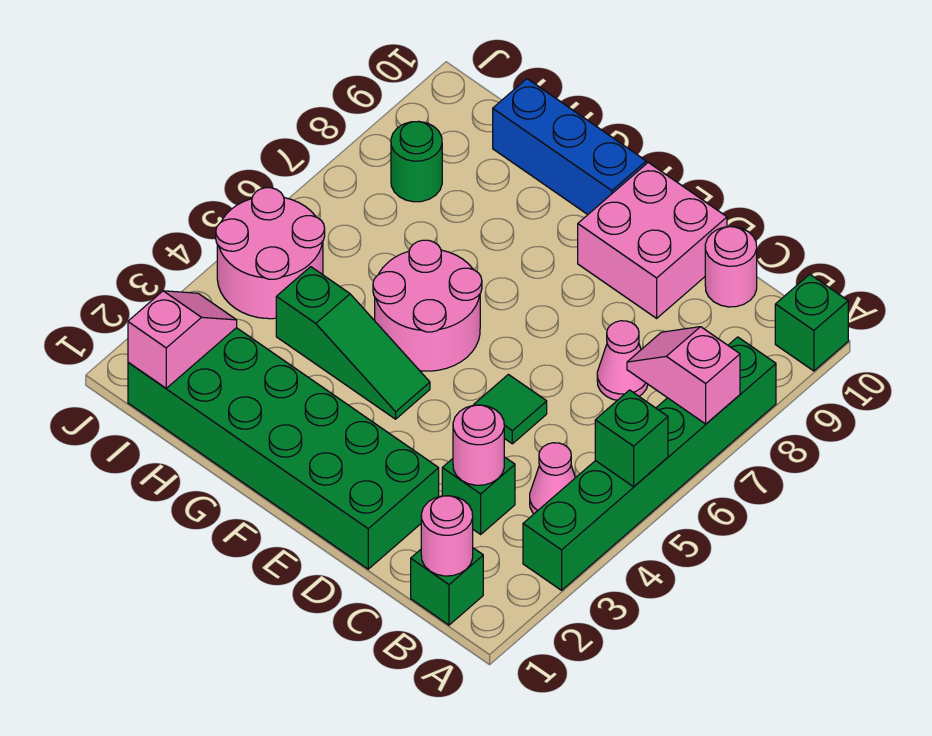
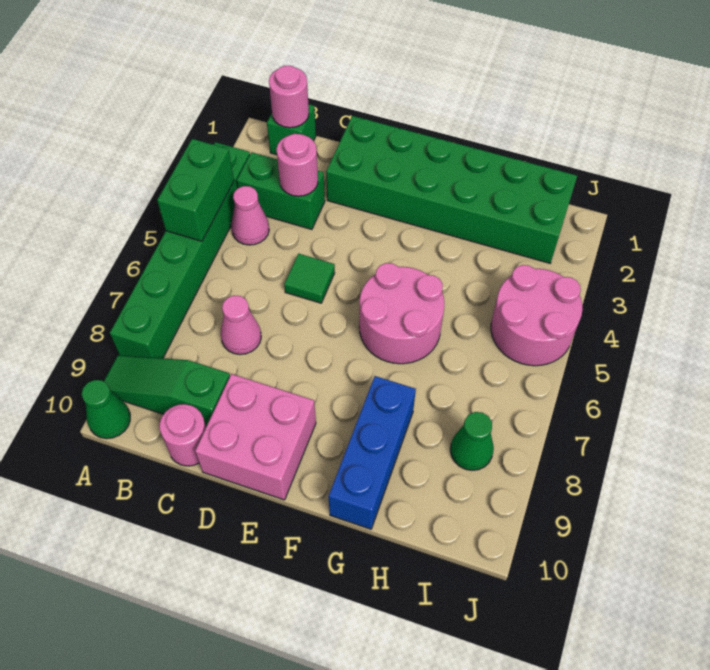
green 1x1 brick [595,390,668,487] -> green 1x2 brick [157,139,234,241]
pink 1x2 slope [627,327,740,424] -> none
green 1x1 brick [775,274,848,371] -> green 1x1 cone [82,380,130,439]
green 1x1 brick [442,457,515,534] -> green 1x2 brick [237,152,325,230]
green 1x3 slope [276,267,430,419] -> green 1x3 slope moved to [104,355,230,427]
blue 1x3 brick [493,79,646,214] -> blue 1x3 brick turned to [329,376,416,529]
pink 1x2 slope [128,291,237,388] -> none
green 1x1 round brick [391,121,442,202] -> green 1x1 cone [450,412,494,470]

